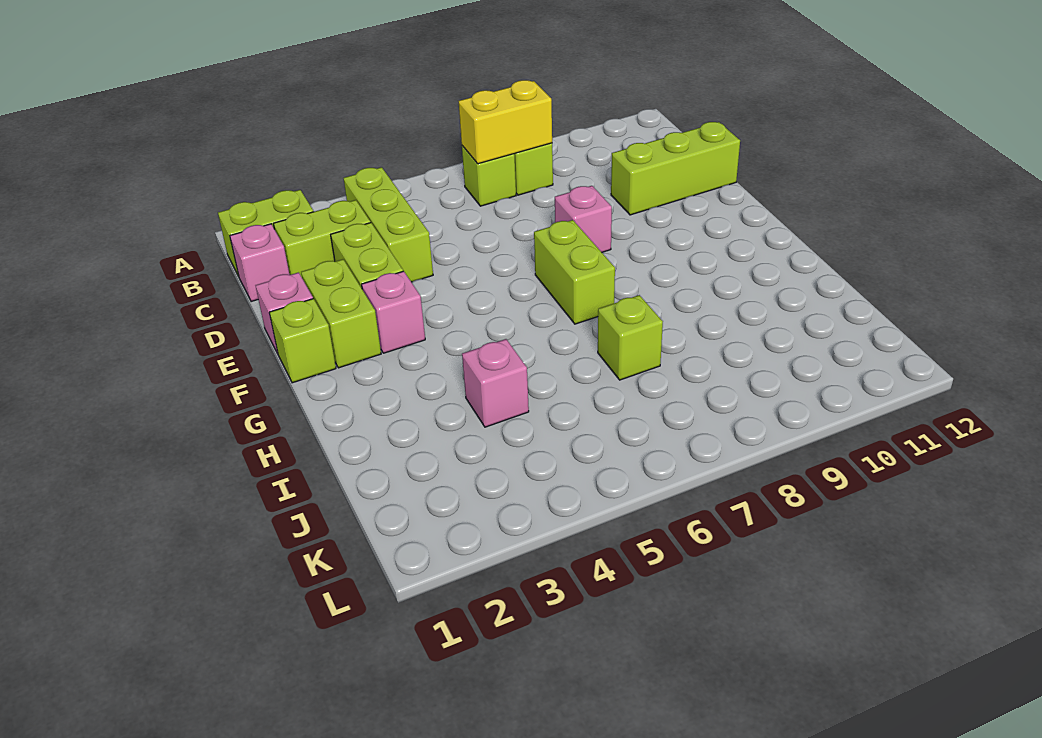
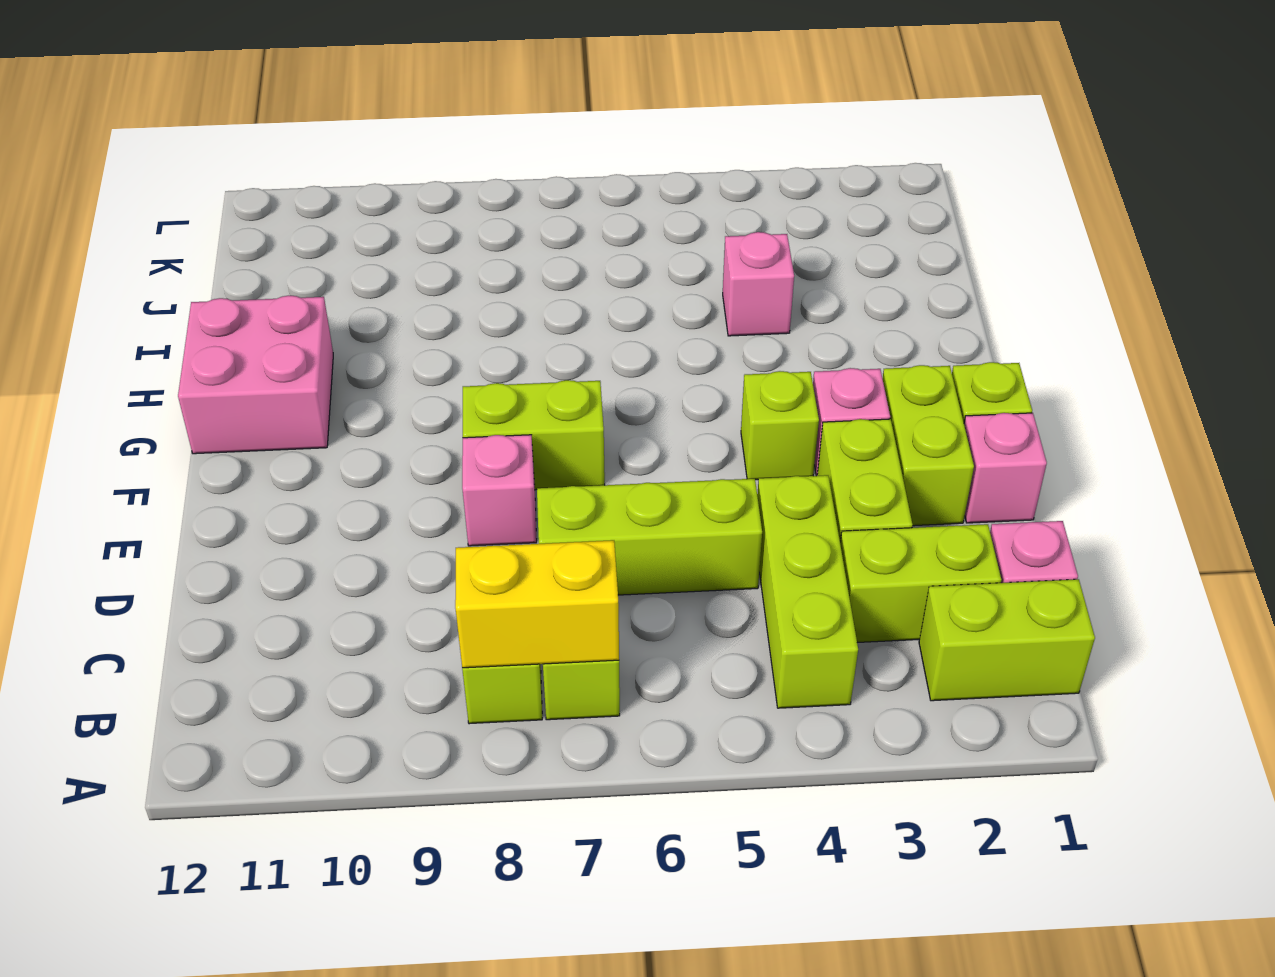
lime 1x3 brick [611,122,740,215] -> lime 1x3 brick moved to [537,479,762,595]
lime 1x2 brick [534,220,615,324] -> lime 1x2 brick turned to [463,380,605,490]
none -> pink 2x2 brick [178,296,333,454]
lime 1x1 brick [598,295,663,380] -> lime 1x1 brick moved to [741,371,819,480]

